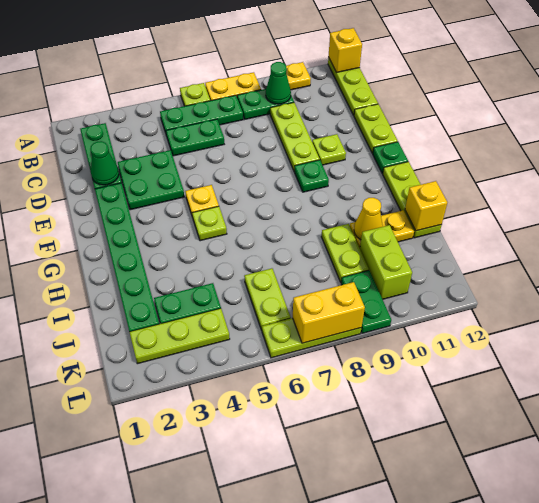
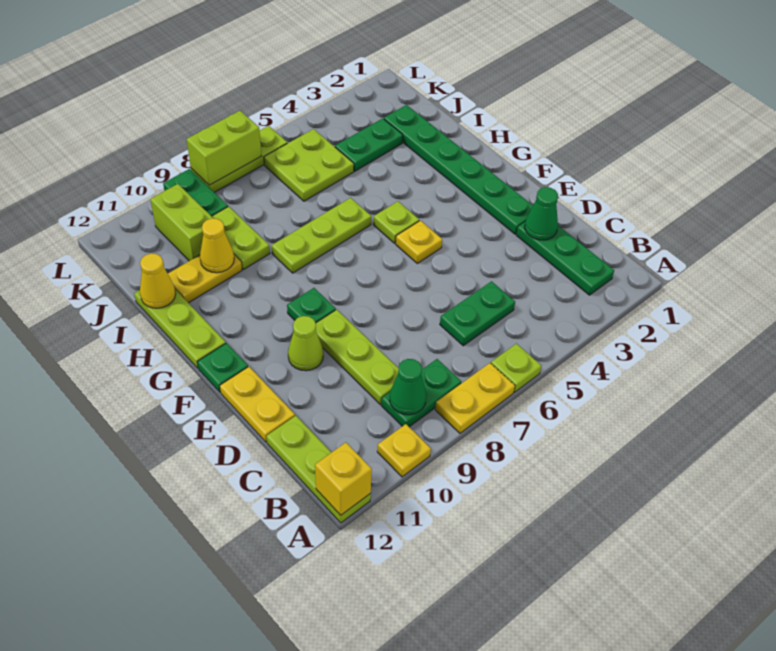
green 1x3 plate [160,95,243,133] -> none
green 2x2 plate [118,150,184,210] -> none
lime 1x2 plate [354,104,398,154] -> yellow 1x2 plate [220,367,295,442]
lime 1x1 plate [312,134,346,165] -> lime 1x1 cone [288,316,323,371]
yellow 1x1 brick [405,181,447,231] -> yellow 1x1 cone [140,253,176,308]
lime 1x2 plate [244,268,291,330] -> lime 2x2 plate [264,129,354,201]
lime 1x3 plate [130,308,230,364] -> lime 1x3 plate moved to [272,198,371,273]
yellow 1x2 brick [293,282,365,343] -> lime 1x2 brick [187,111,261,185]

